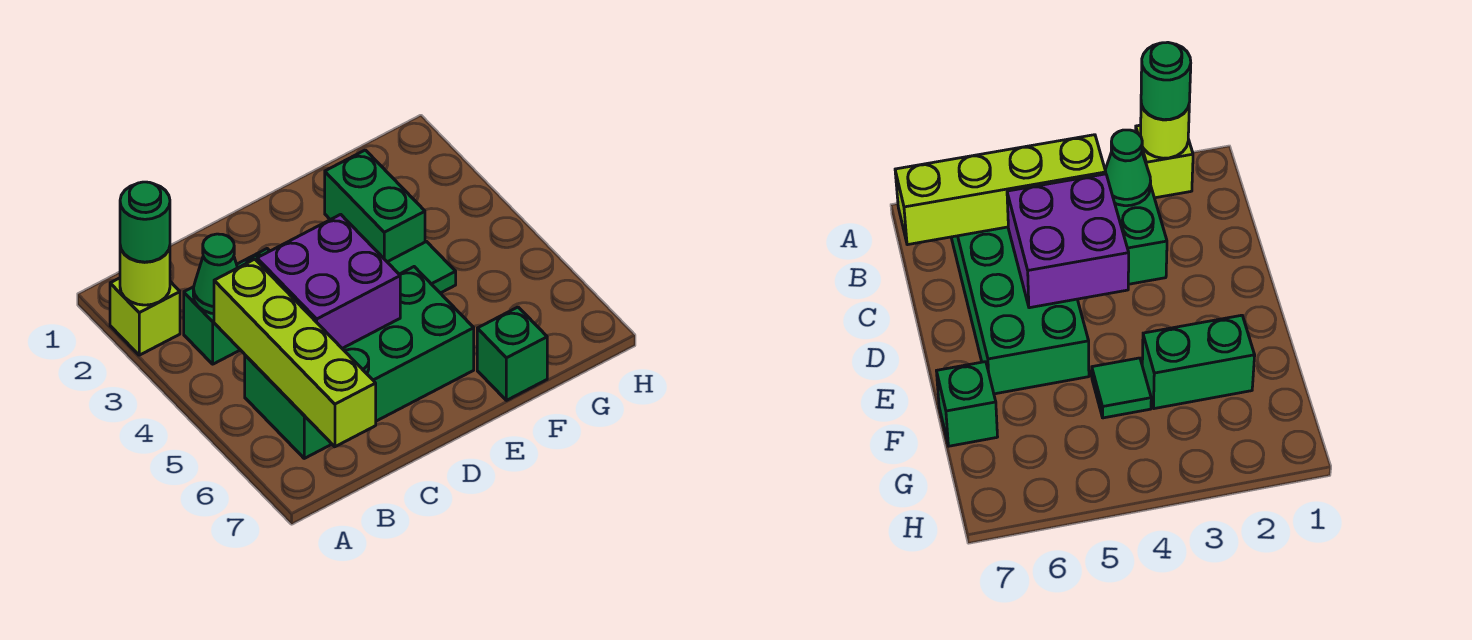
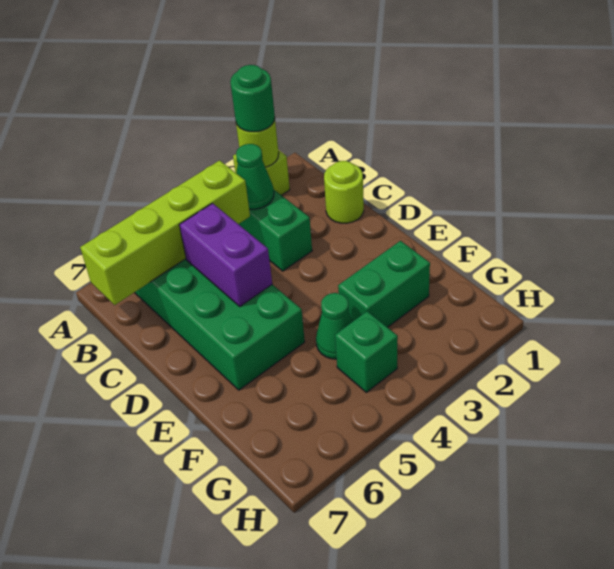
none -> lime 1x1 round brick [324,161,364,223]
purple 2x2 brick [257,214,400,348] -> purple 1x2 brick [179,203,272,306]
green 1x1 tile [388,242,456,293] -> green 1x1 cone [316,293,353,359]
green 1x1 brick [477,307,547,400] -> green 1x1 brick moved to [335,311,398,392]

